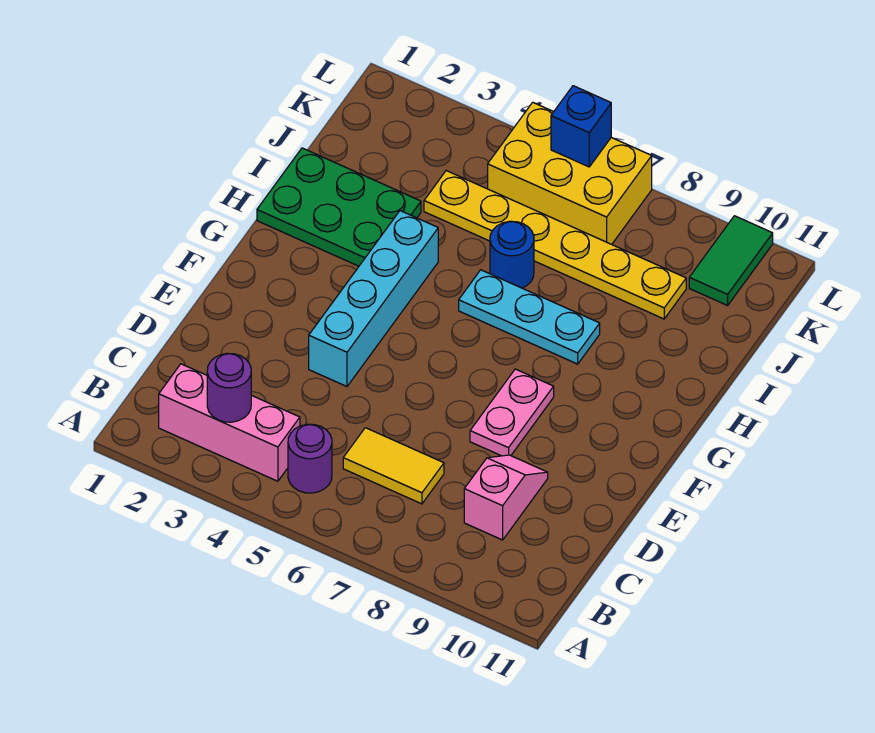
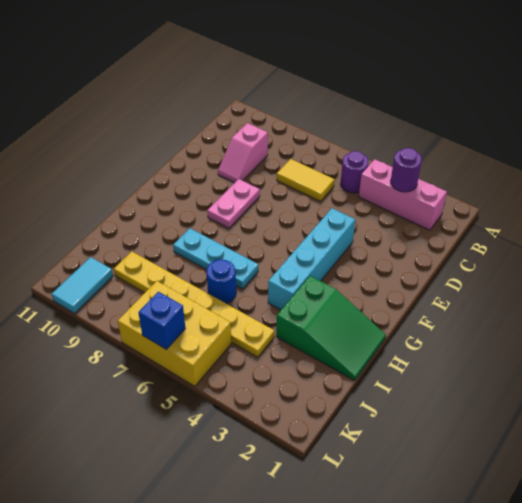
green 2x3 plate [257,148,421,266] -> green 2x3 slope [276,276,386,380]
green 1x2 tile [689,216,773,305] -> cyan 1x2 tile [52,257,113,313]

